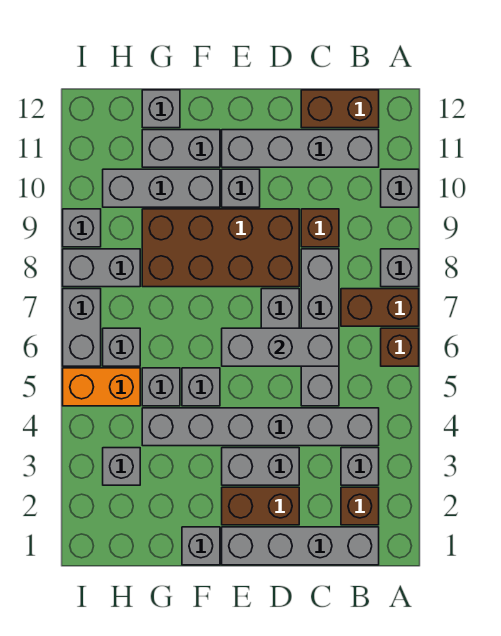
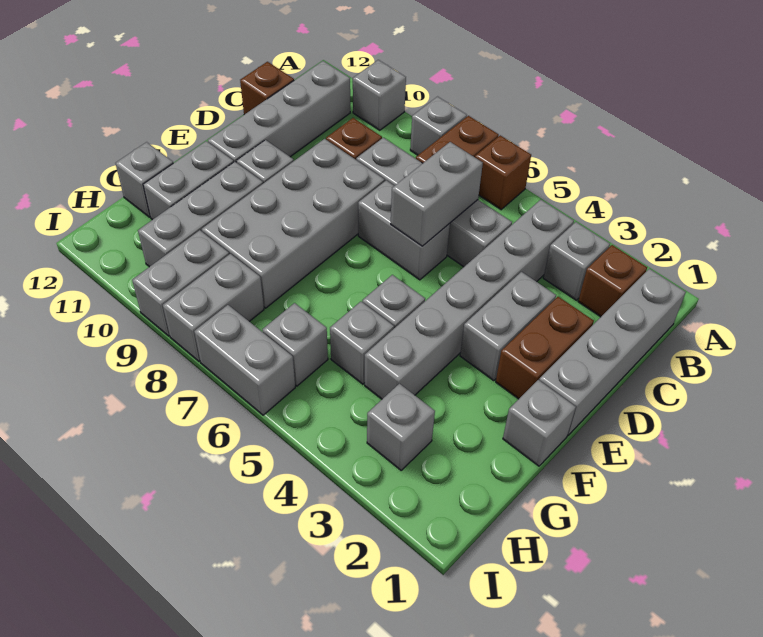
brown 1x2 brick [301,90,379,128] -> brown 1x1 brick [240,62,294,115]
grey 1x3 brick [222,328,339,366] -> grey 1x2 brick [391,142,483,246]
brown 2x4 brick [142,209,299,287] -> grey 2x4 brick [202,139,385,308]
orange 1x2 brick [63,368,140,406] -> none
grey 1x1 brick [63,209,101,247] -> grey 1x2 brick [132,230,229,336]

